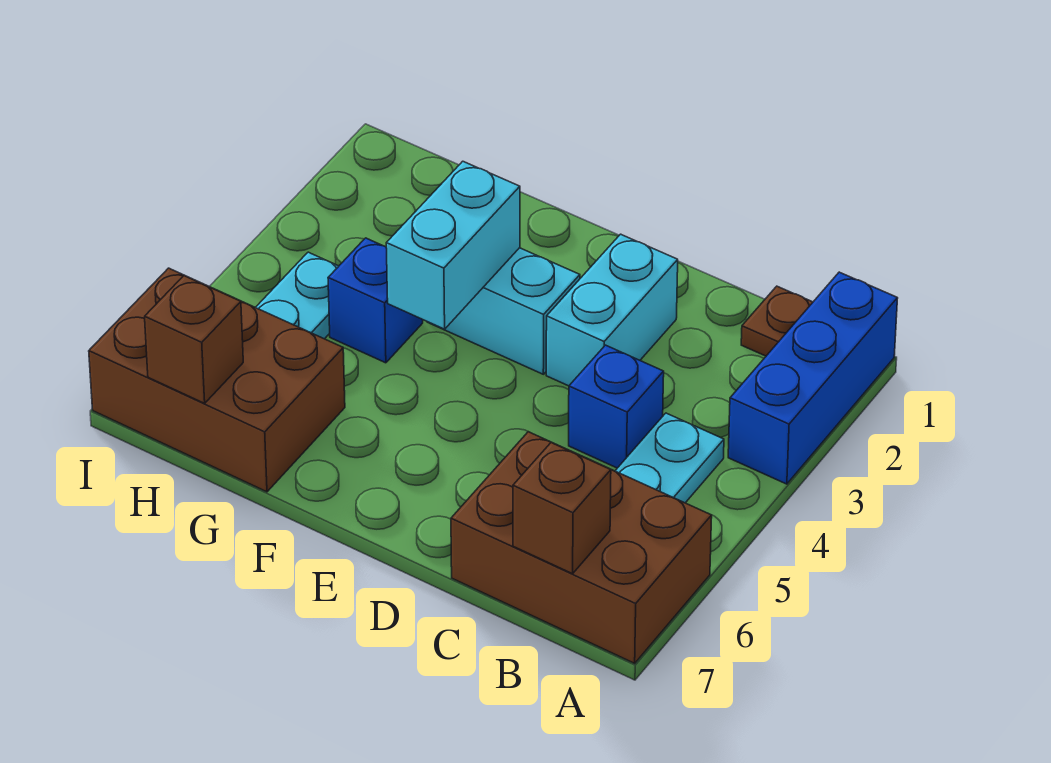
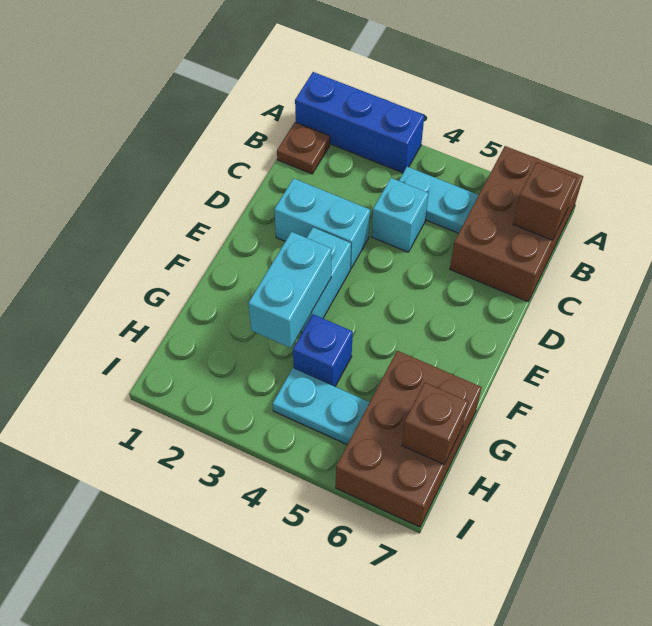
blue 1x1 brick [569,345,664,468] -> cyan 1x1 brick [372,178,429,252]
cyan 1x2 brick [386,161,520,329] -> cyan 1x2 brick turned to [248,232,332,348]

